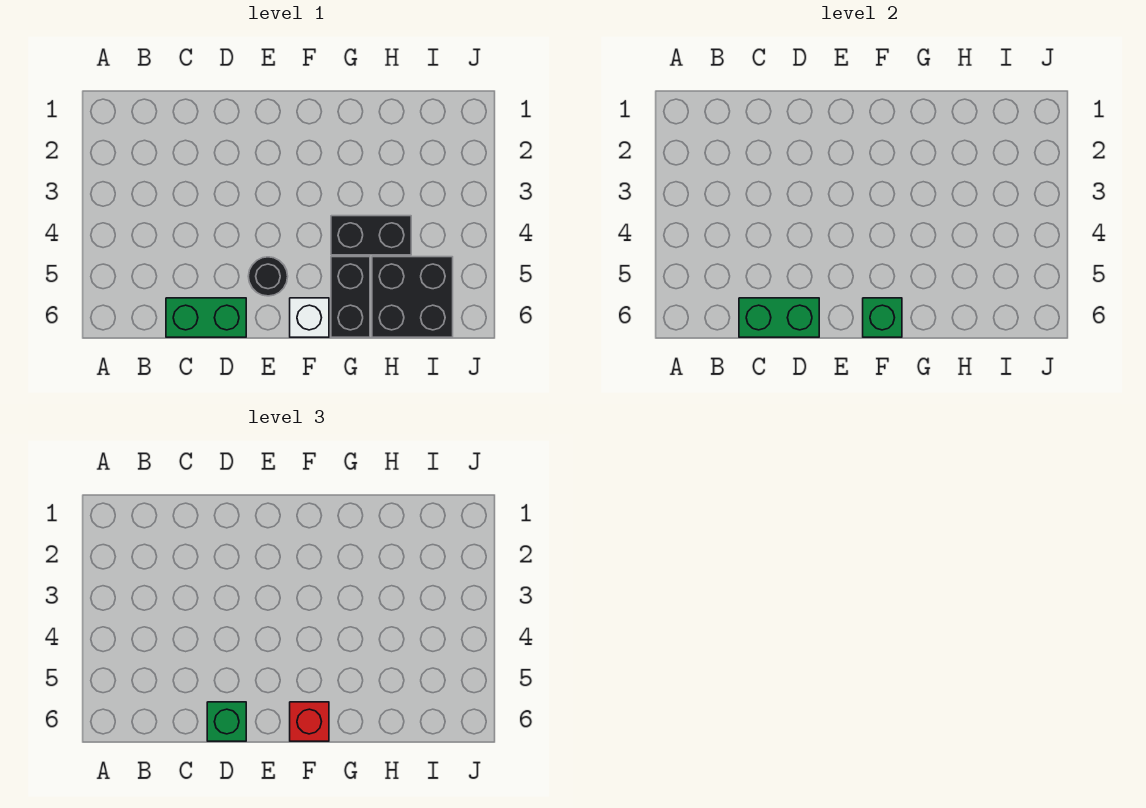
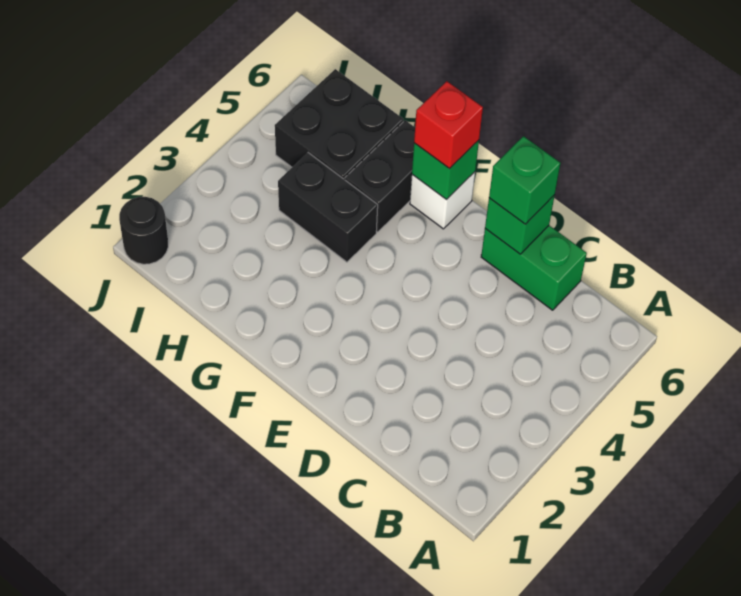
green 1x2 brick [739,298,819,337] -> green 1x1 brick [485,195,555,254]
black 1x1 round brick [248,257,288,296] -> black 1x1 round brick moved to [119,197,168,264]

